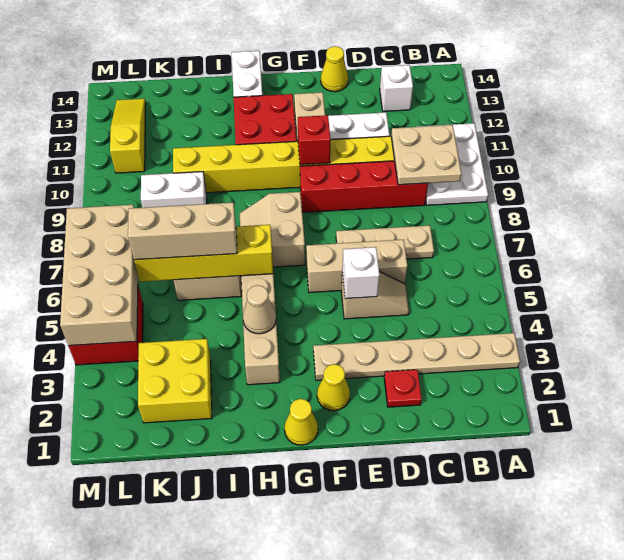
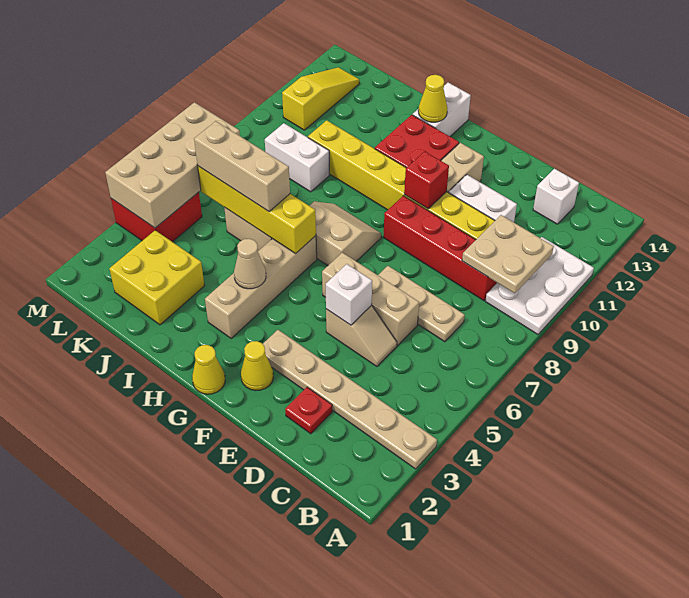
yellow 1x1 cone [321,46,348,92] -> yellow 1x1 cone moved to [418,75,447,122]
tan 2x2 slope [240,192,305,267] -> tan 2x2 slope turned to [309,201,381,265]

